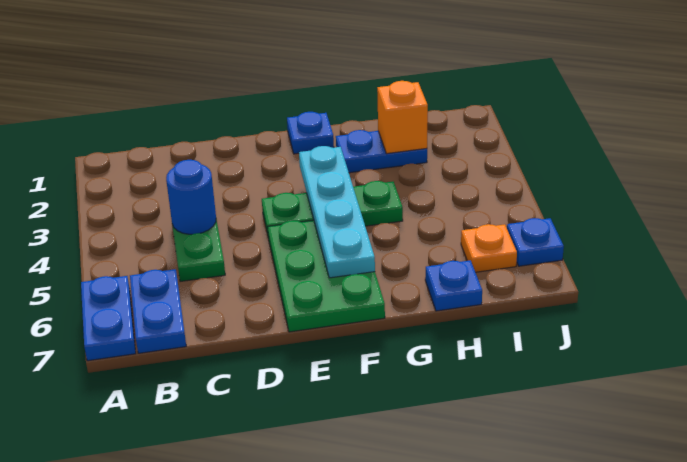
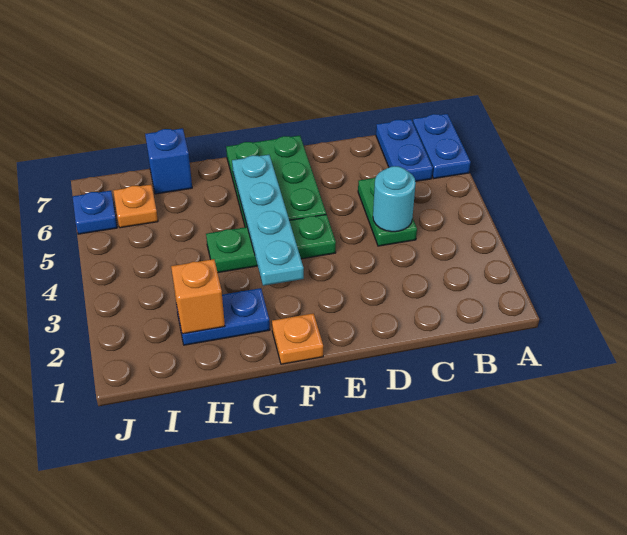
blue 1x1 round brick [166,160,216,234] -> cyan 1x1 round brick [373,166,416,232]
blue 1x1 plate [287,112,334,154] -> orange 1x1 plate [272,313,323,364]
blue 1x1 plate [425,260,482,311] -> blue 1x1 brick [145,128,192,194]

